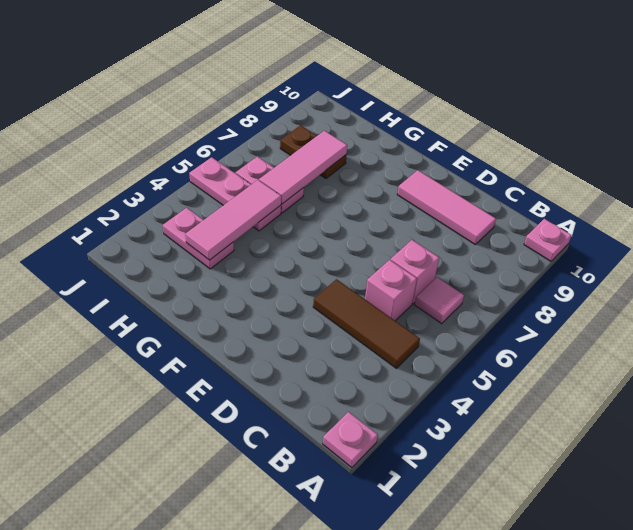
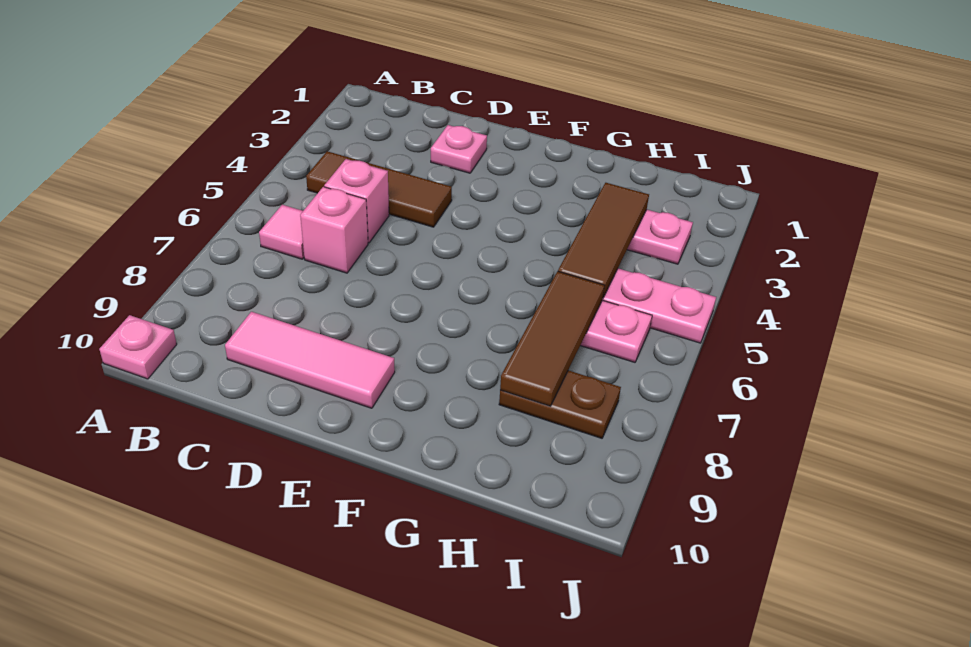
pink 1x1 plate [323,412,378,468] -> pink 1x1 plate moved to [431,125,487,173]
pink 1x3 tile [185,180,281,260] -> brown 1x3 tile [558,183,649,297]
pink 1x3 tile [259,131,347,204] -> brown 1x3 tile [500,271,605,406]

